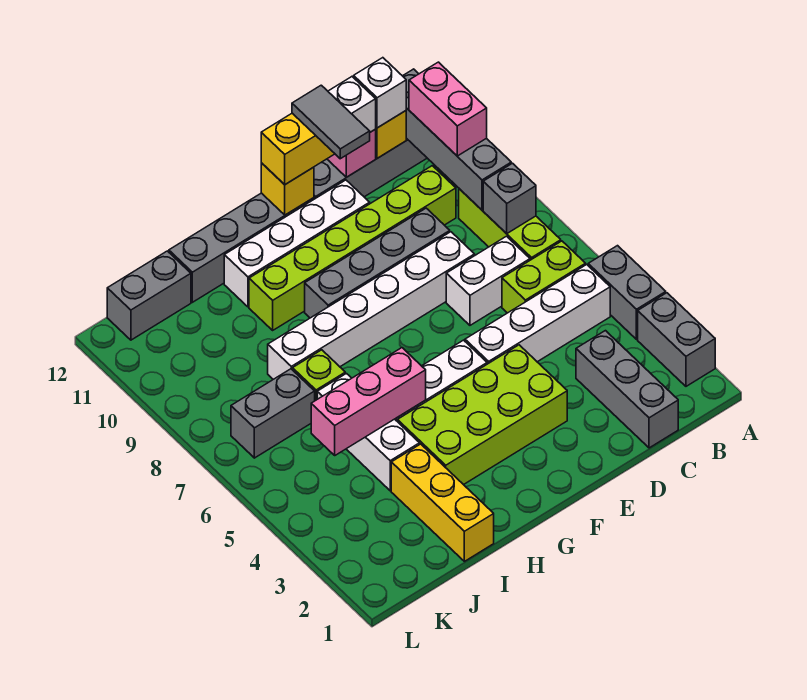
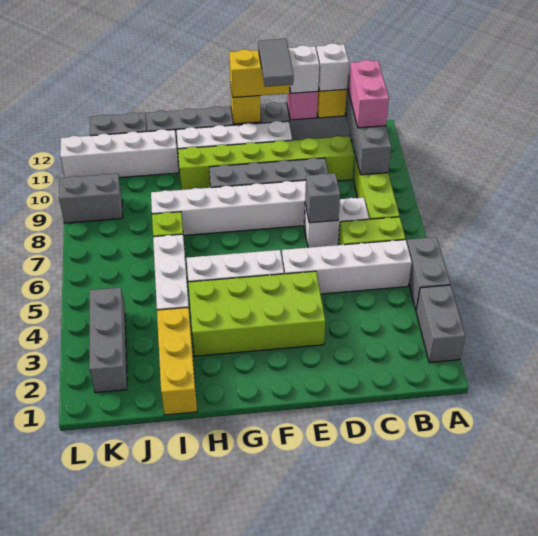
grey 1x1 brick [483,163,536,234] -> grey 1x1 brick moved to [305,173,340,223]
grey 1x3 brick [576,331,678,448] -> grey 1x3 brick moved to [89,288,127,393]
pink 1x3 brick [311,348,426,455] -> none
none -> white 1x4 brick [60,129,179,178]
grey 1x2 brick [231,369,315,458] -> grey 1x2 brick moved to [59,174,123,223]

